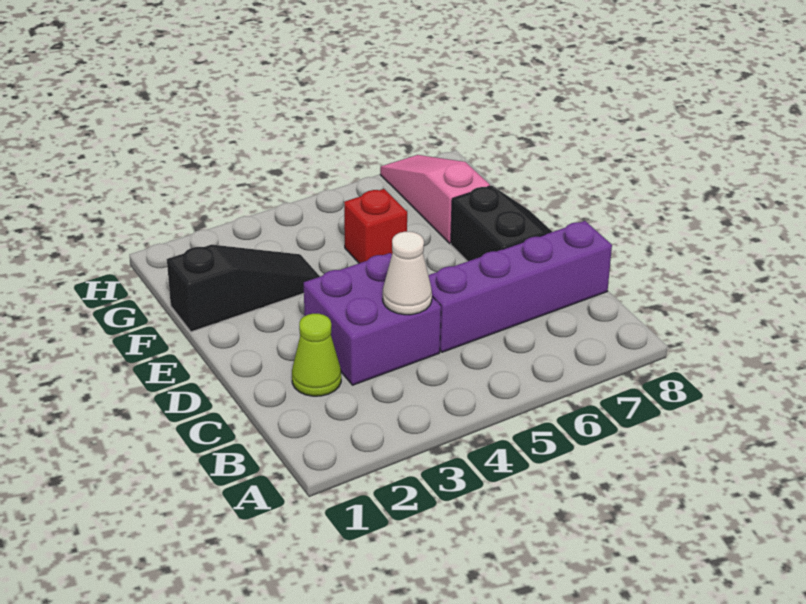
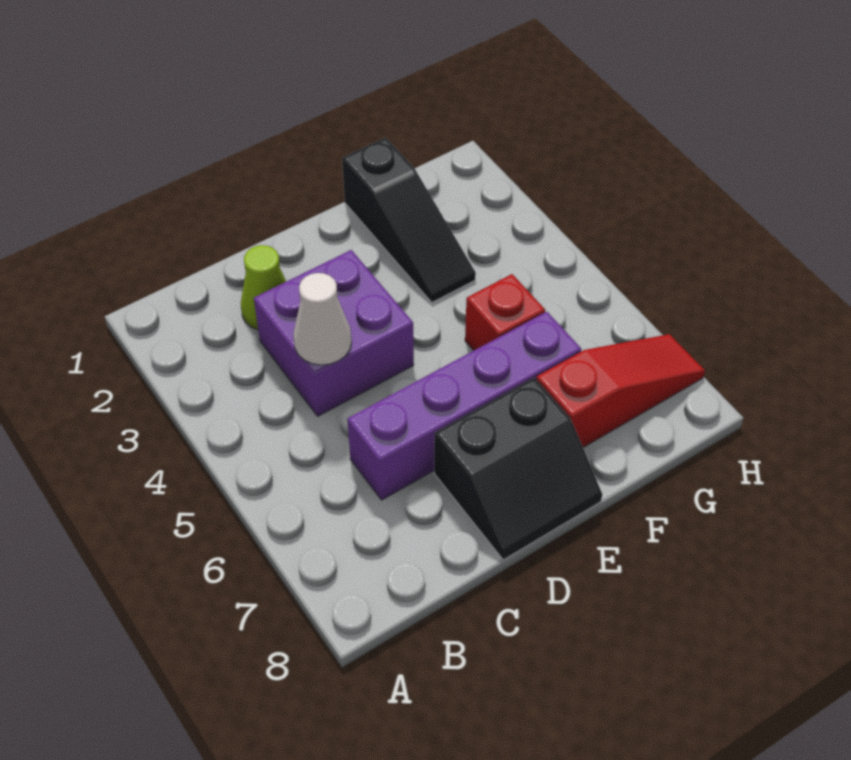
purple 1x4 brick [428,221,612,352] -> purple 1x4 brick turned to [347,312,581,500]
pink 1x3 slope [380,155,490,243] -> red 1x3 slope [536,334,705,447]

